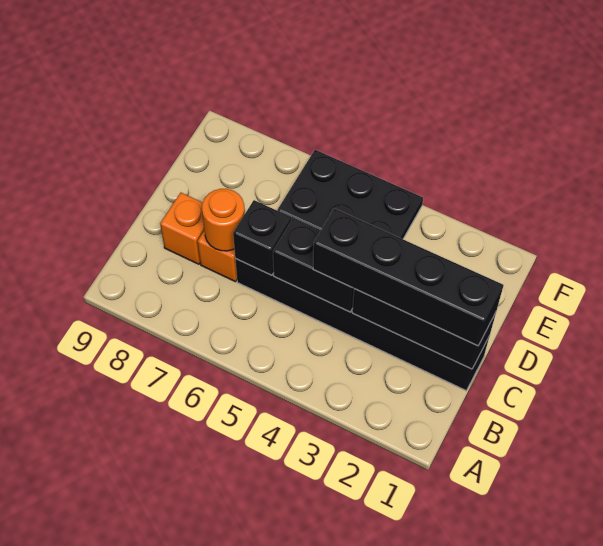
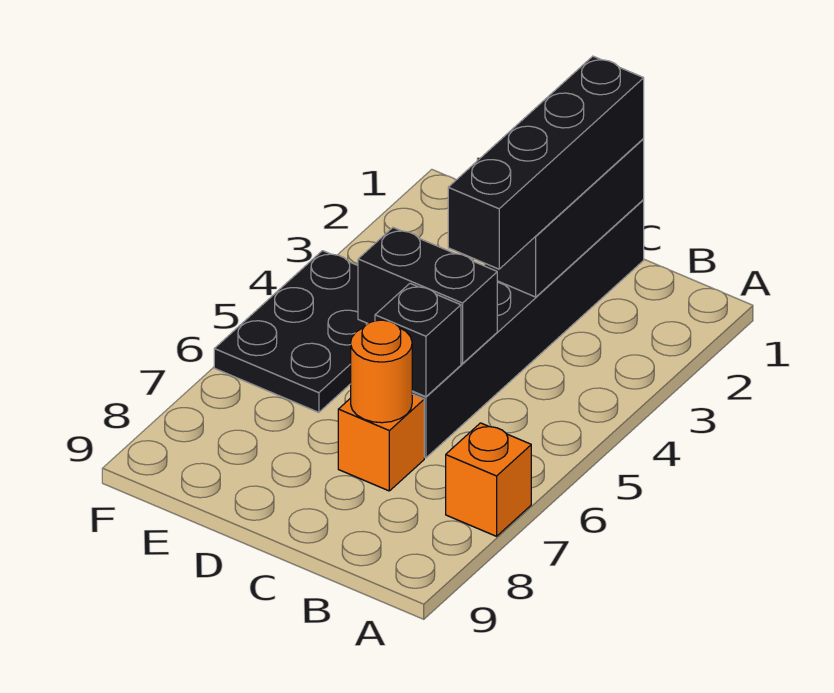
black 1x2 brick [273,218,354,312] -> black 1x2 brick turned to [358,228,497,363]
orange 1x1 brick [160,193,204,264] -> orange 1x1 brick moved to [446,423,531,536]

